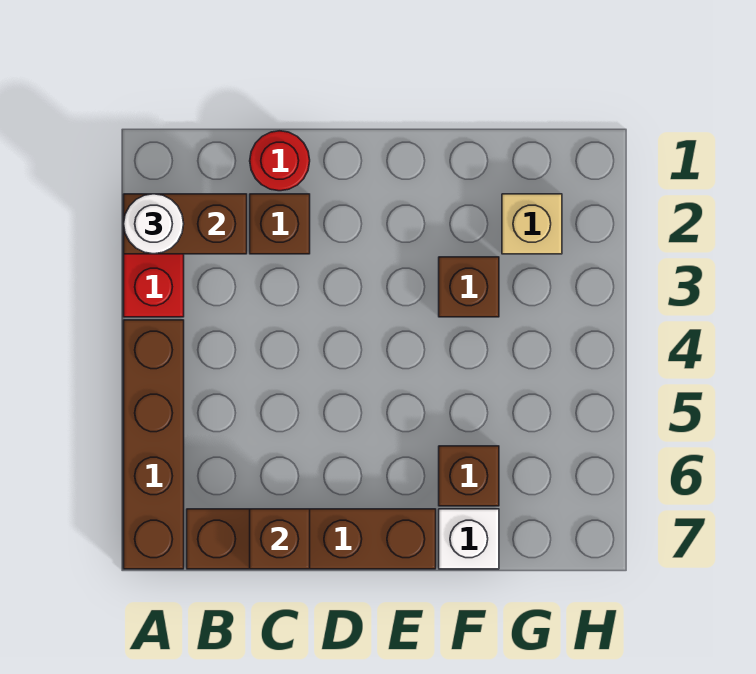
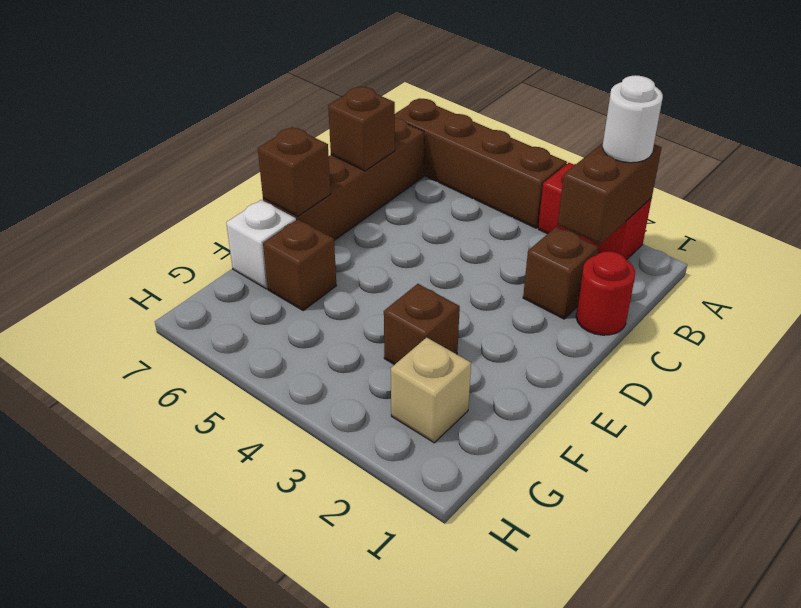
none -> brown 1x1 brick [258,127,331,216]

